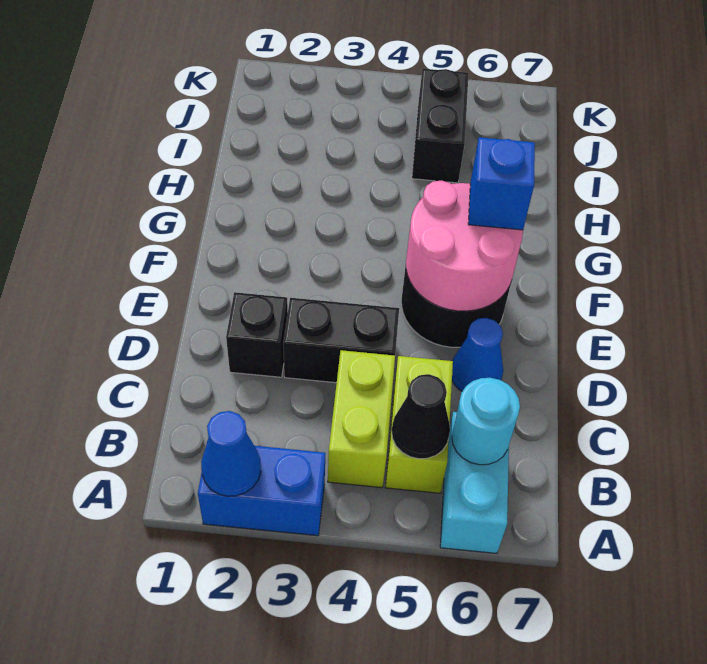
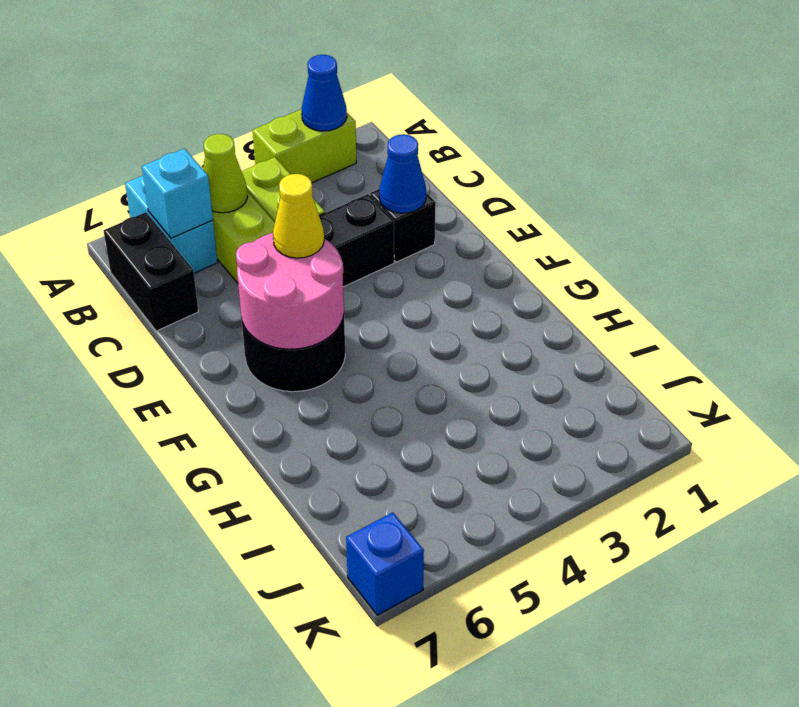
blue 1x2 brick [198,446,325,536] -> lime 1x2 brick [253,109,356,183]
black 1x1 cone [392,374,450,459] -> lime 1x1 cone [203,134,248,213]
cyan 1x1 round brick [452,378,520,465] -> cyan 1x1 brick [142,149,213,238]
blue 1x1 cone [452,318,503,391] -> blue 1x1 cone moved to [379,134,426,213]
none -> yellow 1x1 cone [273,174,324,258]
blue 1x1 brick [468,137,535,230] -> blue 1x1 brick moved to [346,512,424,615]
black 1x2 brick [412,69,469,183] -> black 1x2 brick moved to [104,212,199,331]

